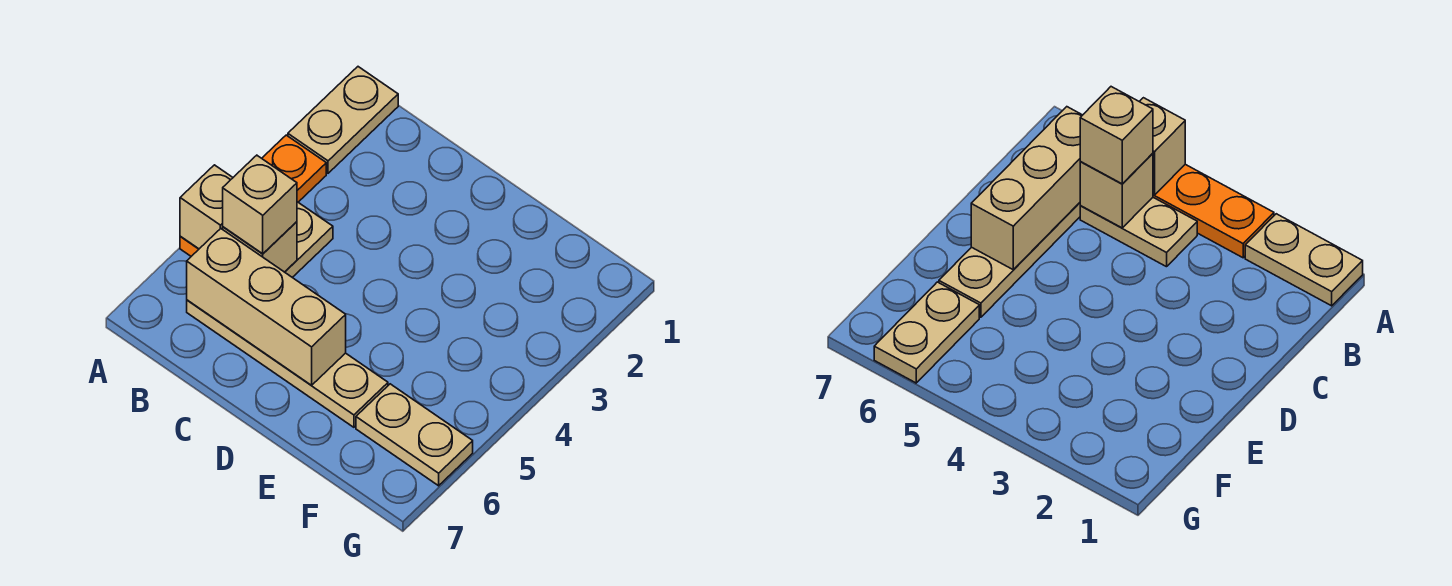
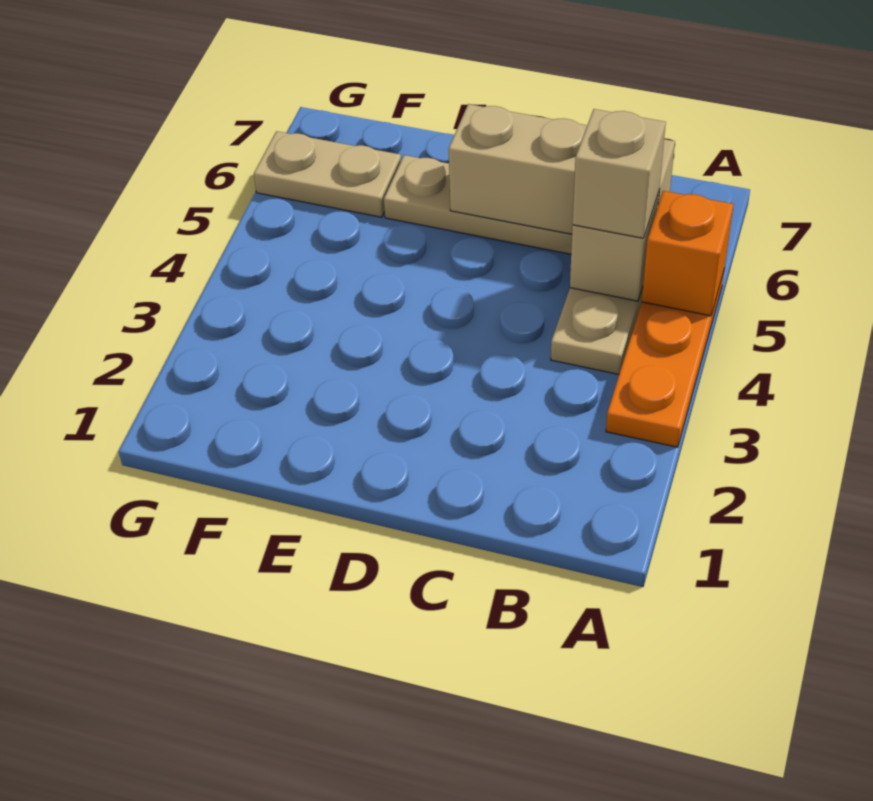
tan 1x2 plate [288,67,398,173] -> none
tan 1x1 brick [180,165,233,249] -> orange 1x1 brick [642,191,734,316]

